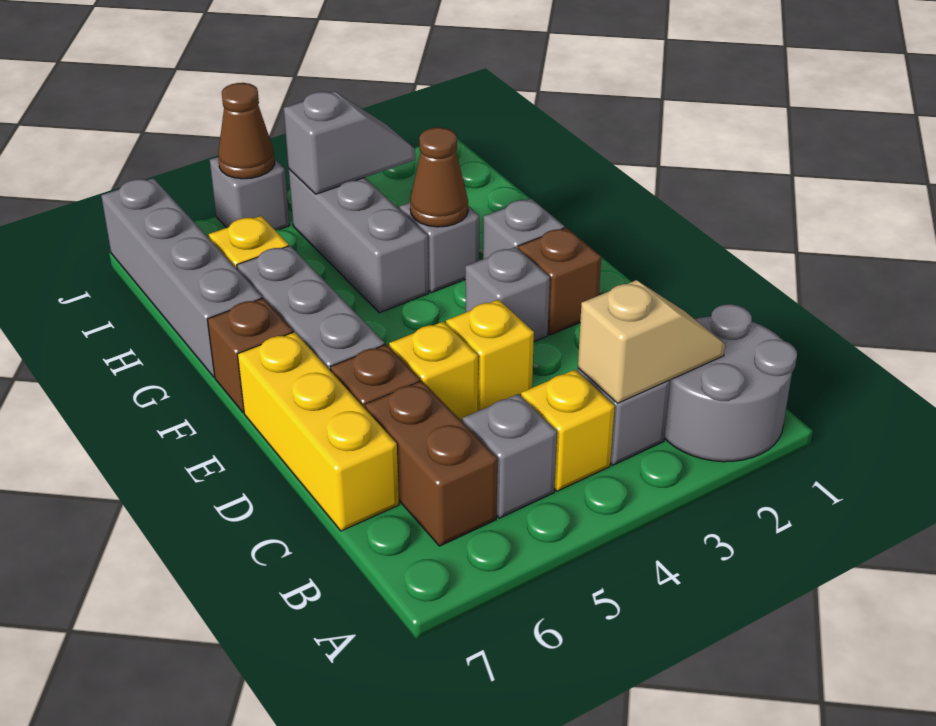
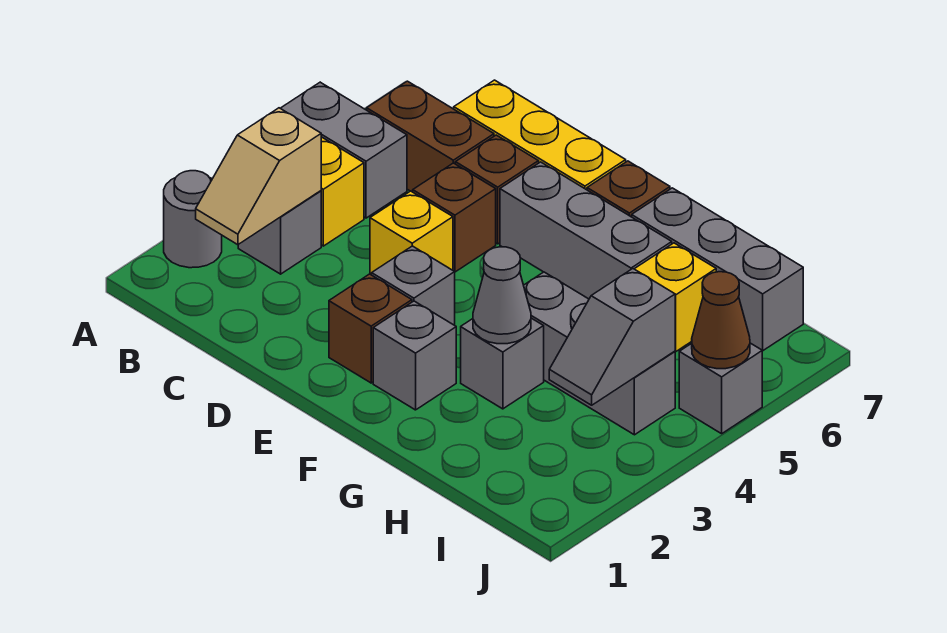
grey 2x2 round brick [664,304,797,462] -> grey 1x1 round brick [164,171,222,268]
grey 1x1 brick [462,394,557,518] -> grey 1x2 brick [280,82,407,218]
yellow 1x1 brick [389,322,478,421] -> brown 1x1 brick [413,163,496,272]
brown 1x1 cone [410,127,468,227] -> grey 1x1 cone [473,247,531,344]
grey 1x4 brick [101,178,262,377] -> grey 1x3 brick [632,188,803,351]

